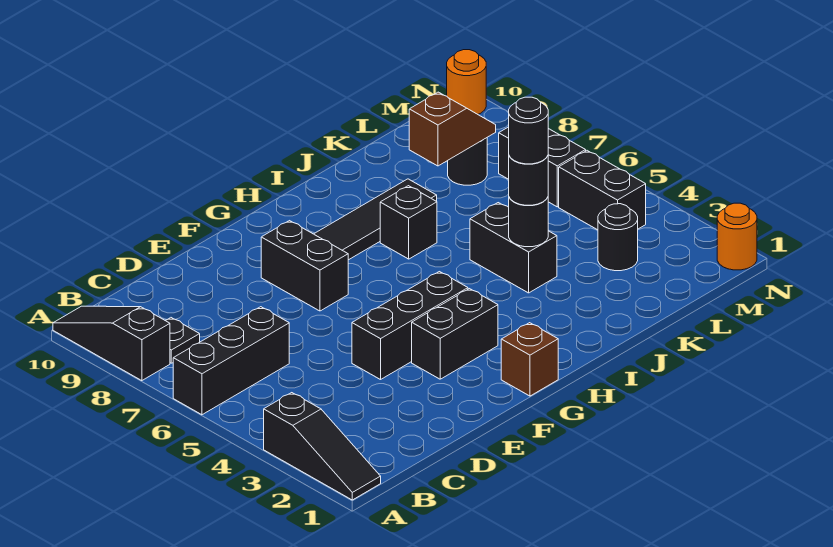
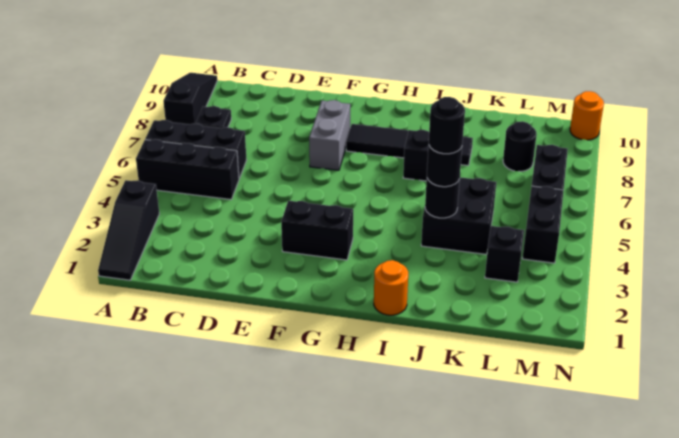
black 1x3 brick [352,272,468,380] -> black 1x3 brick moved to [136,139,239,199]
black 1x2 brick [261,221,348,311] -> grey 1x2 brick [309,100,350,170]
brown 1x1 brick [501,323,558,396] -> none
black 1x2 brick [470,203,557,293] -> black 2x2 brick [421,177,496,254]
brown 1x2 slope [409,92,496,166] -> none
black 1x1 round brick [598,204,638,271] -> black 1x1 brick [485,226,524,282]
orange 1x1 round brick [717,203,757,270] -> orange 1x1 round brick moved to [374,260,408,315]

